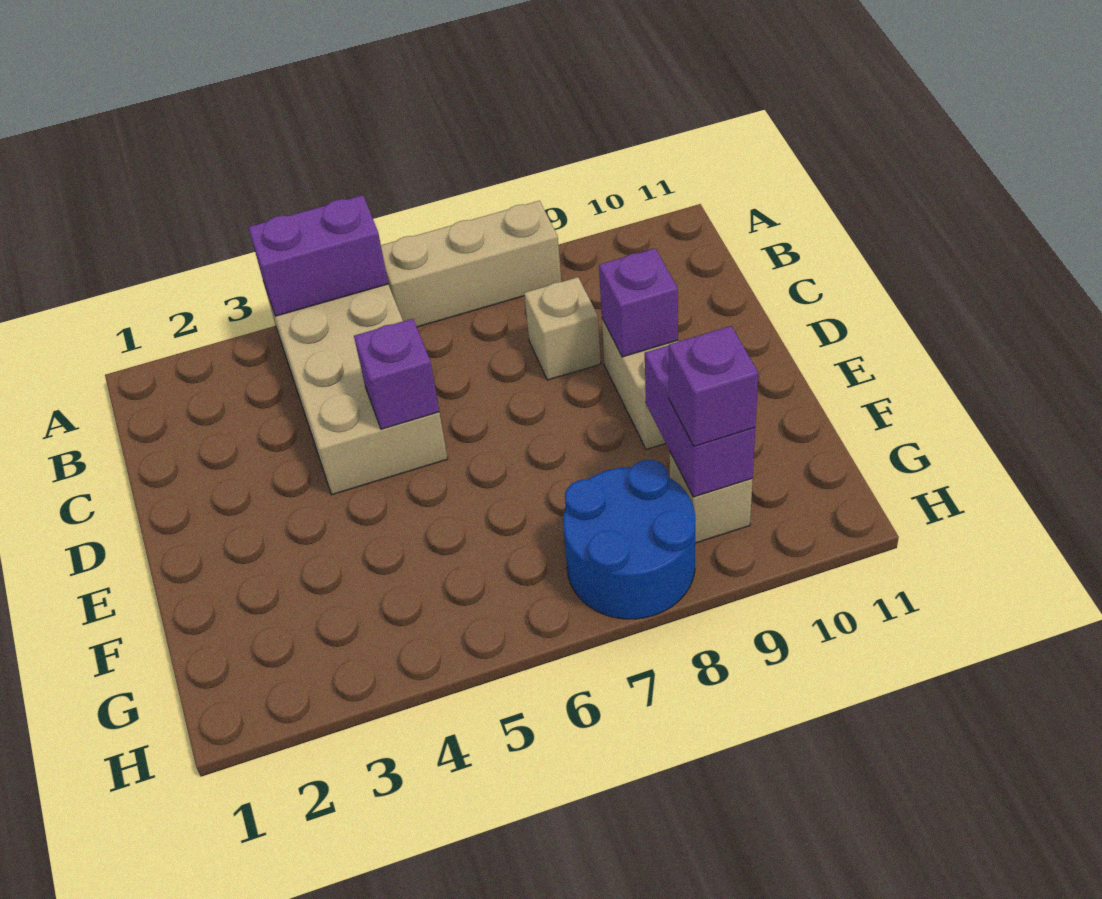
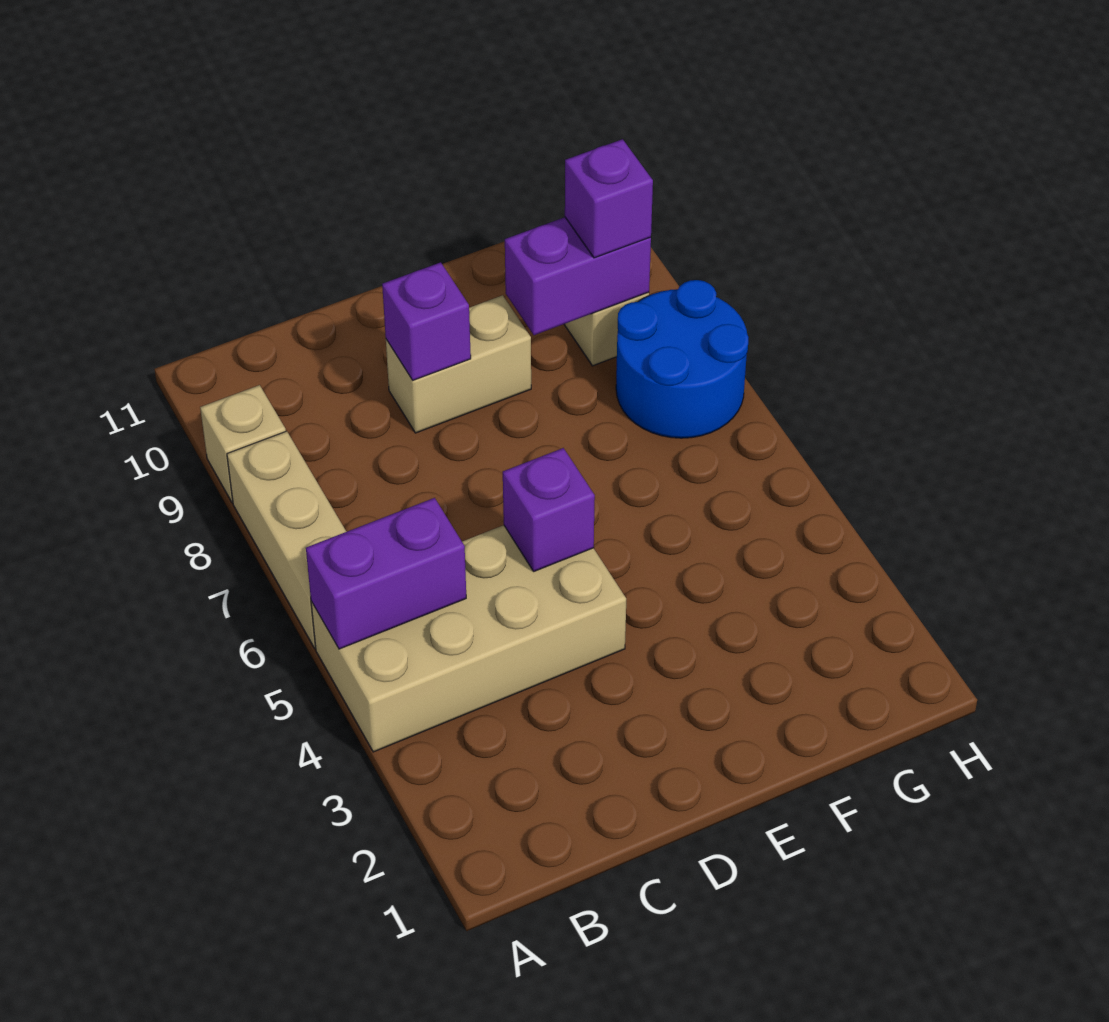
purple 1x2 brick [248,195,388,316] -> purple 1x2 brick turned to [306,498,466,649]
tan 1x1 brick [524,277,601,380] -> tan 1x1 brick moved to [200,385,286,503]

